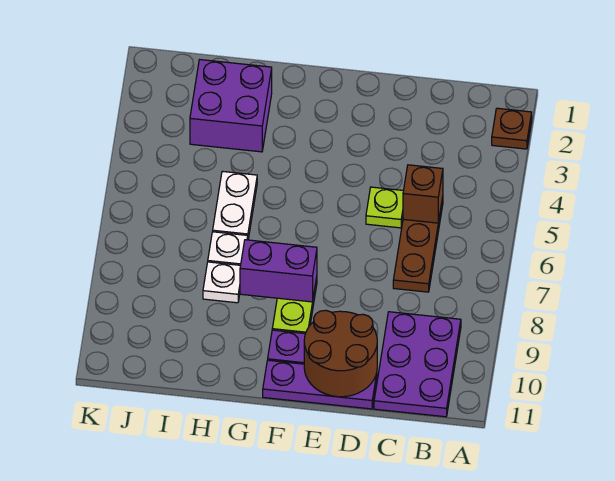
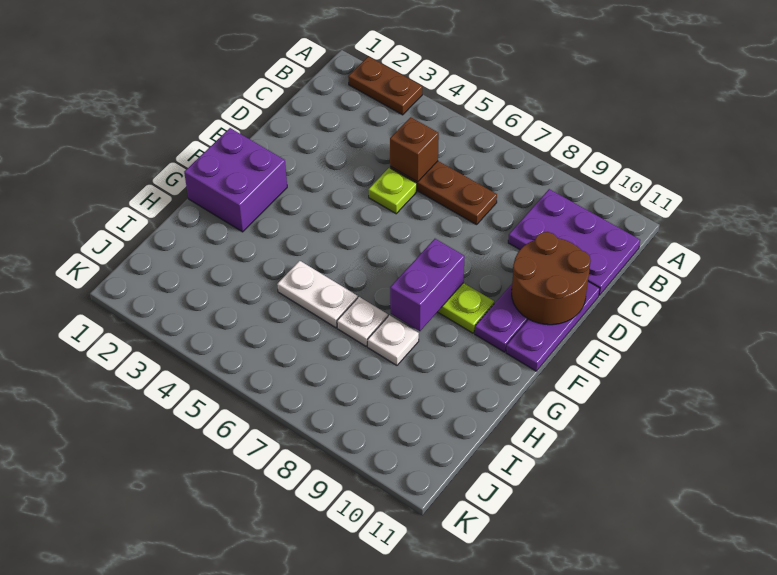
brown 1x1 plate [492,108,532,149] -> brown 1x2 plate [348,56,422,115]
purple 2x2 brick [190,60,272,152] -> purple 2x2 brick moved to [184,128,287,232]

